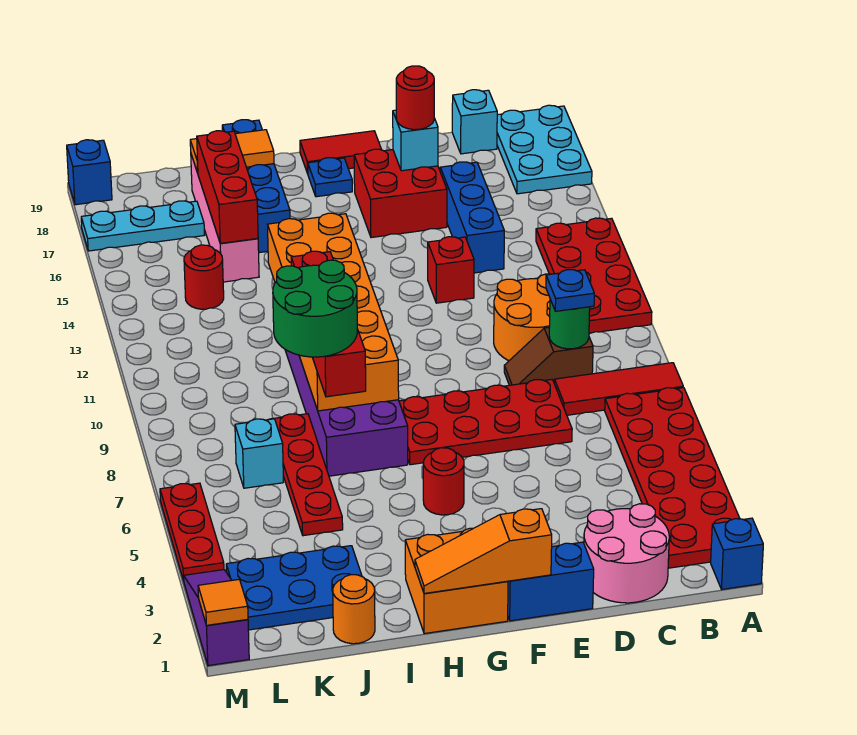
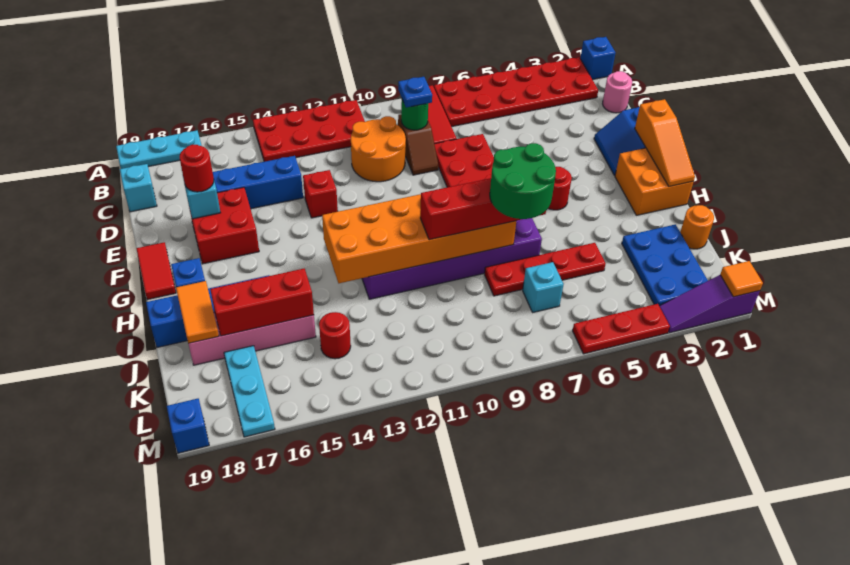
cyan 2x3 plate [497,105,592,194] -> cyan 1x3 plate [116,130,202,169]
pink 2x2 round brick [584,504,669,603] -> pink 1x1 round brick [603,71,632,113]

